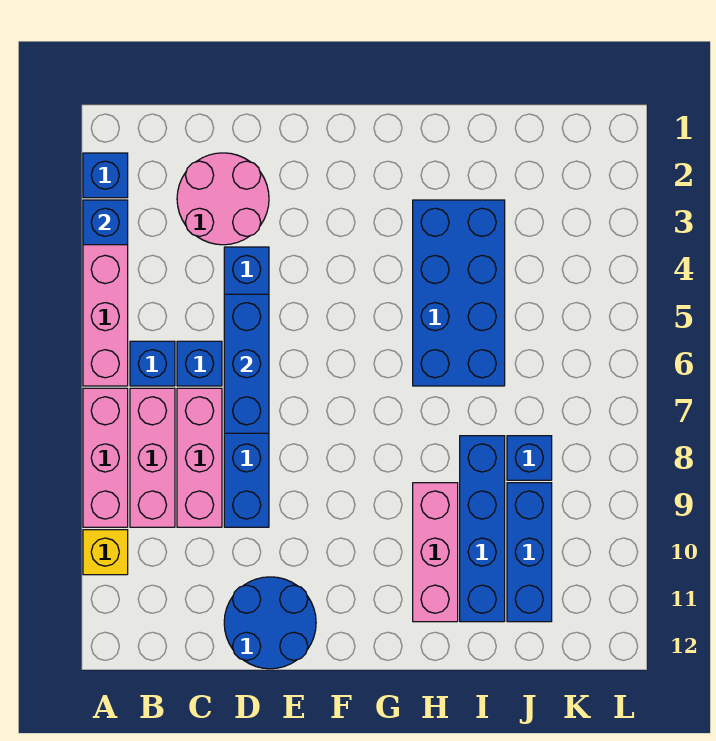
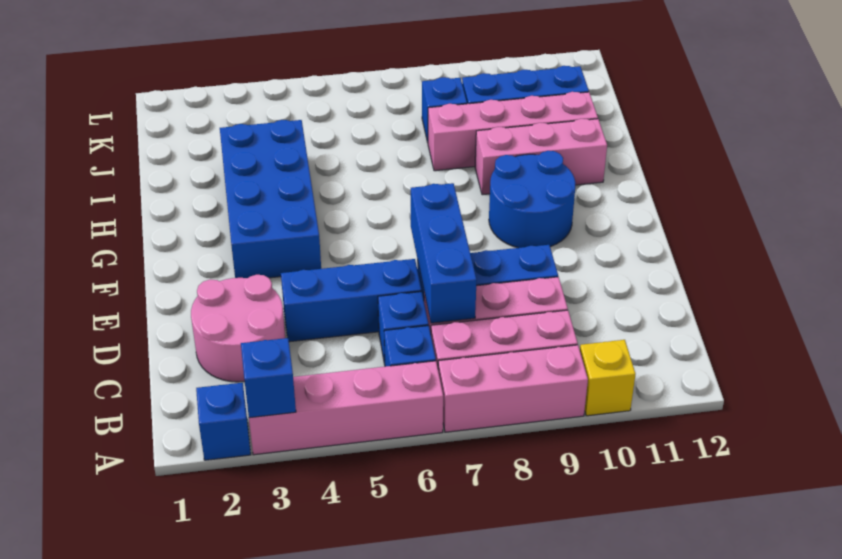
blue 1x3 brick [224,294,269,433] -> blue 1x3 brick turned to [411,183,477,323]
blue 2x2 round brick [224,577,316,669] -> blue 2x2 round brick moved to [489,151,576,248]
blue 2x4 brick [413,200,505,386] -> blue 2x4 brick turned to [220,120,321,278]
blue 1x4 brick [460,436,505,622] -> pink 1x4 brick [428,92,598,171]

